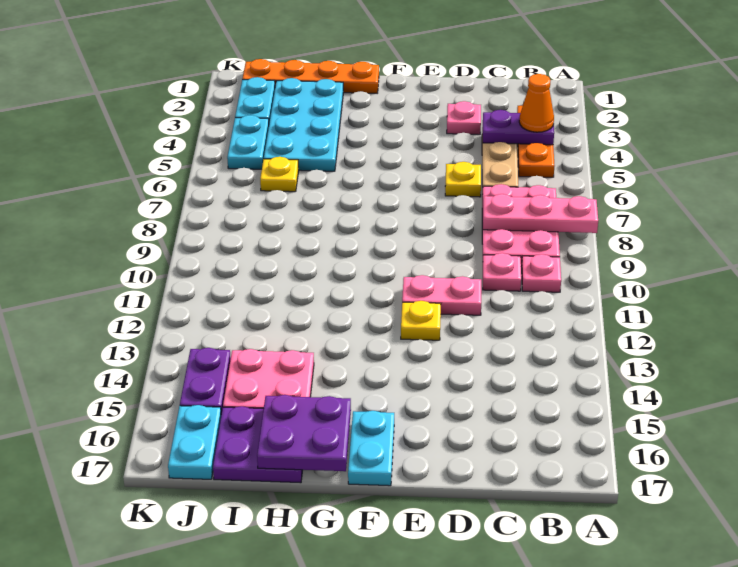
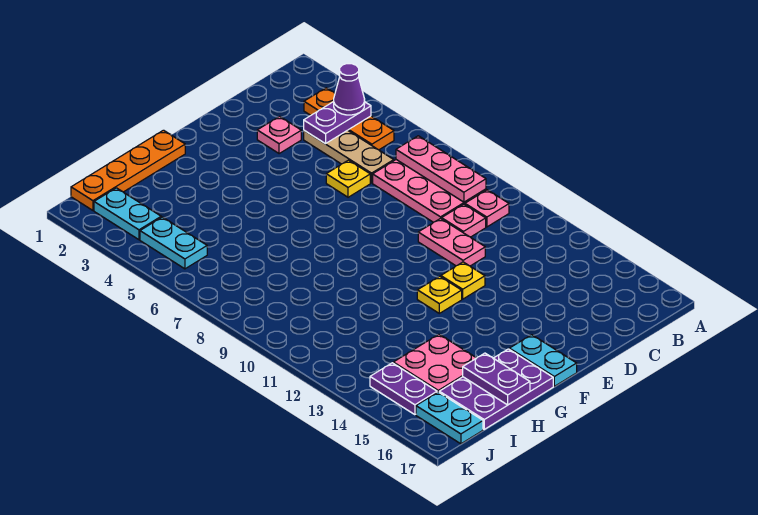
pink 1x3 plate [483,194,598,233] -> pink 1x3 plate turned to [396,136,486,202]
orange 1x1 cone [519,74,554,132] -> purple 1x1 cone [334,64,365,115]
pink 1x2 plate [402,275,481,315] -> pink 1x2 plate turned to [418,218,485,266]
purple 2x2 plate [257,395,351,471] -> purple 1x2 plate [463,353,530,405]
cyan 2x4 plate [264,78,343,171] -> none
purple 2x2 plate [213,406,302,483] -> purple 2x3 plate [439,349,553,429]
yellow 1x1 plate [260,157,299,192] -> yellow 1x1 plate moved to [417,276,462,313]

